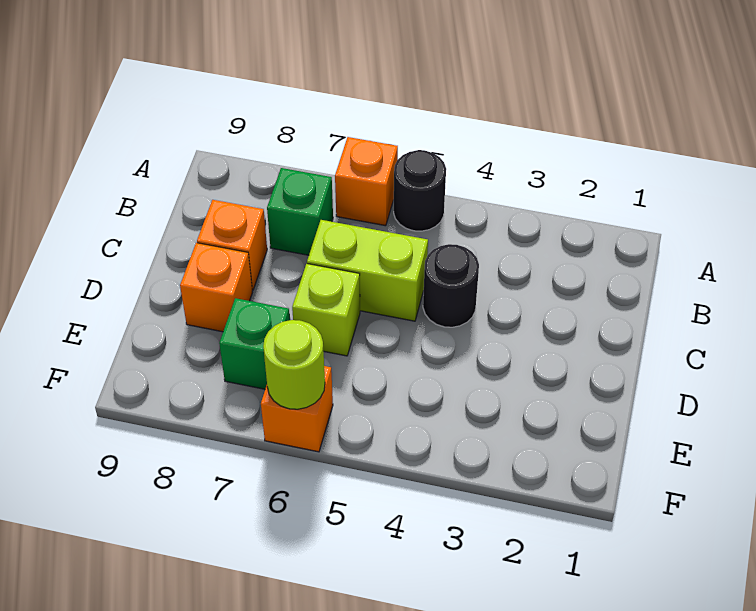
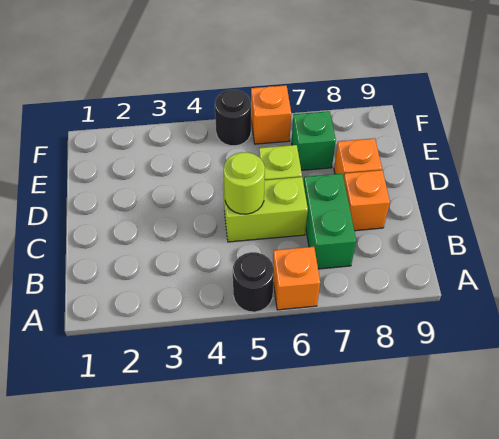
green 1x1 brick [267,168,333,255] -> green 1x2 brick [304,174,356,269]
black 1x1 round brick [423,244,479,327] -> black 1x1 round brick moved to [215,89,251,146]
lime 1x1 round brick [263,320,325,409] -> lime 1x1 round brick moved to [224,152,265,214]

